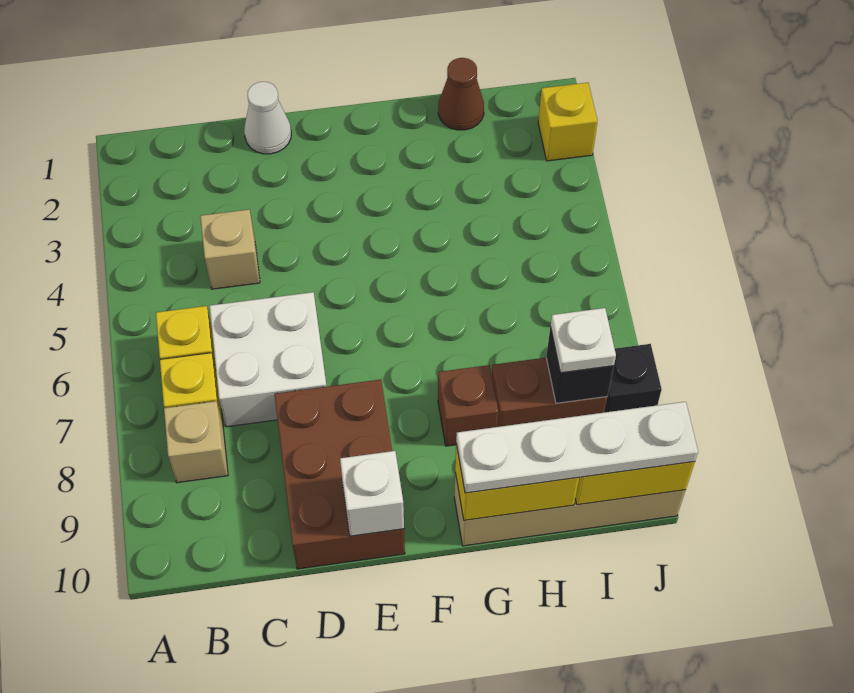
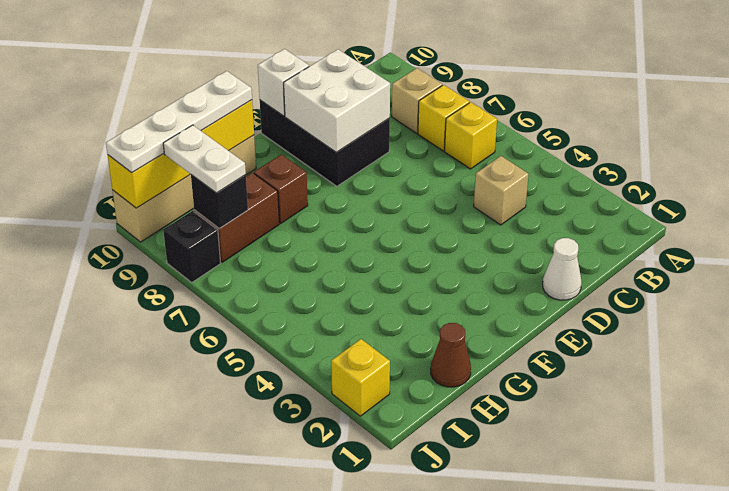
white 2x2 brick [210,292,327,427] -> white 2x2 brick moved to [284,49,390,152]
brown 2x3 brick [274,379,405,569] -> black 2x3 brick [260,100,390,186]
white 1x1 plate [550,308,616,373] -> white 1x2 plate [163,125,246,193]

